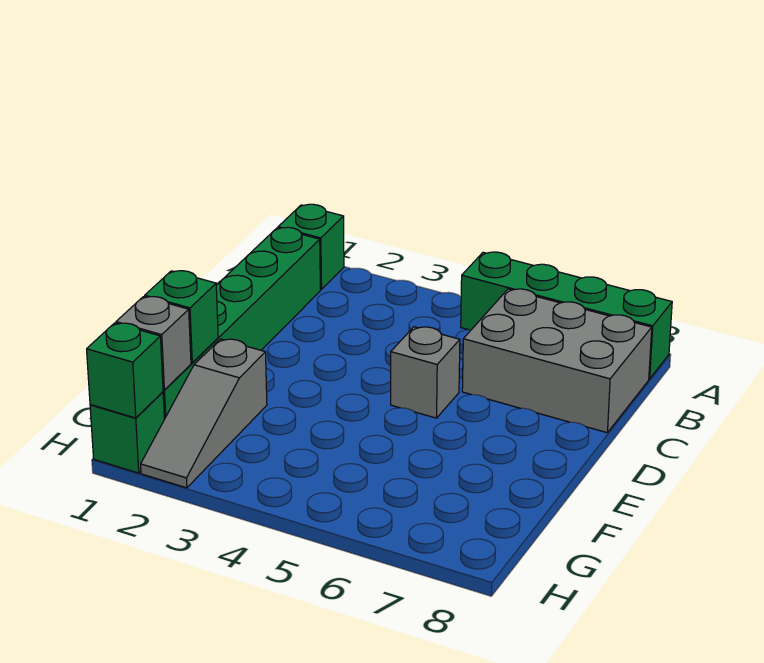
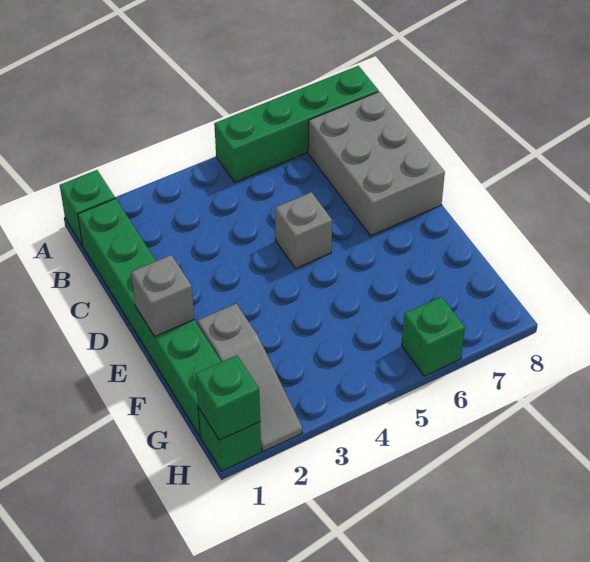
grey 2x3 brick [462,289,652,433] -> grey 2x3 brick turned to [308,92,445,236]
green 1x1 brick [145,271,218,363] -> green 1x1 brick moved to [402,297,465,376]
grey 1x1 brick [116,297,191,390] -> grey 1x1 brick moved to [131,255,194,336]

